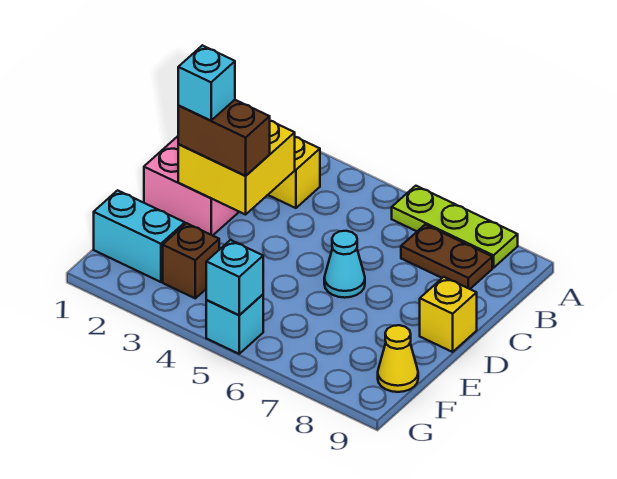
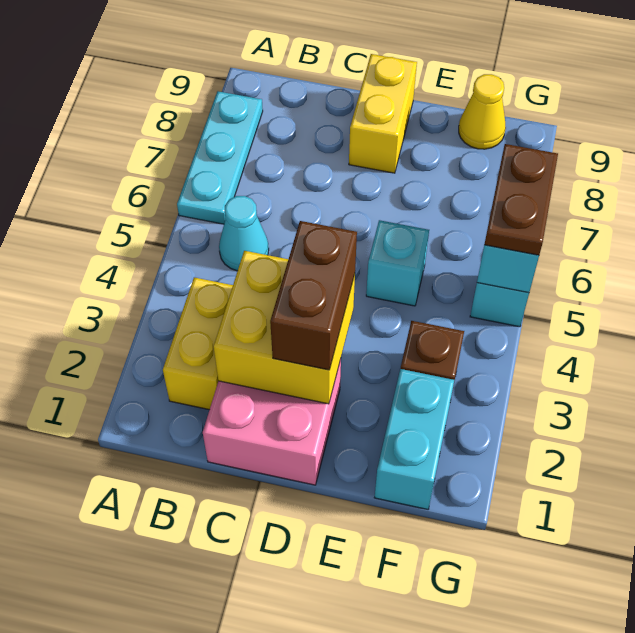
lime 1x3 plate [392,186,518,268] -> cyan 1x3 plate [177,91,263,224]
brown 1x2 plate [401,225,492,289] -> brown 1x2 plate moved to [484,144,558,255]
cyan 1x1 brick [178,45,235,121] -> cyan 1x1 brick moved to [366,220,429,306]
cyan 1x1 cone [324,231,365,298] -> cyan 1x1 cone moved to [219,196,269,271]
yellow 1x1 brick [420,277,477,352] -> yellow 1x2 brick [349,54,417,173]

